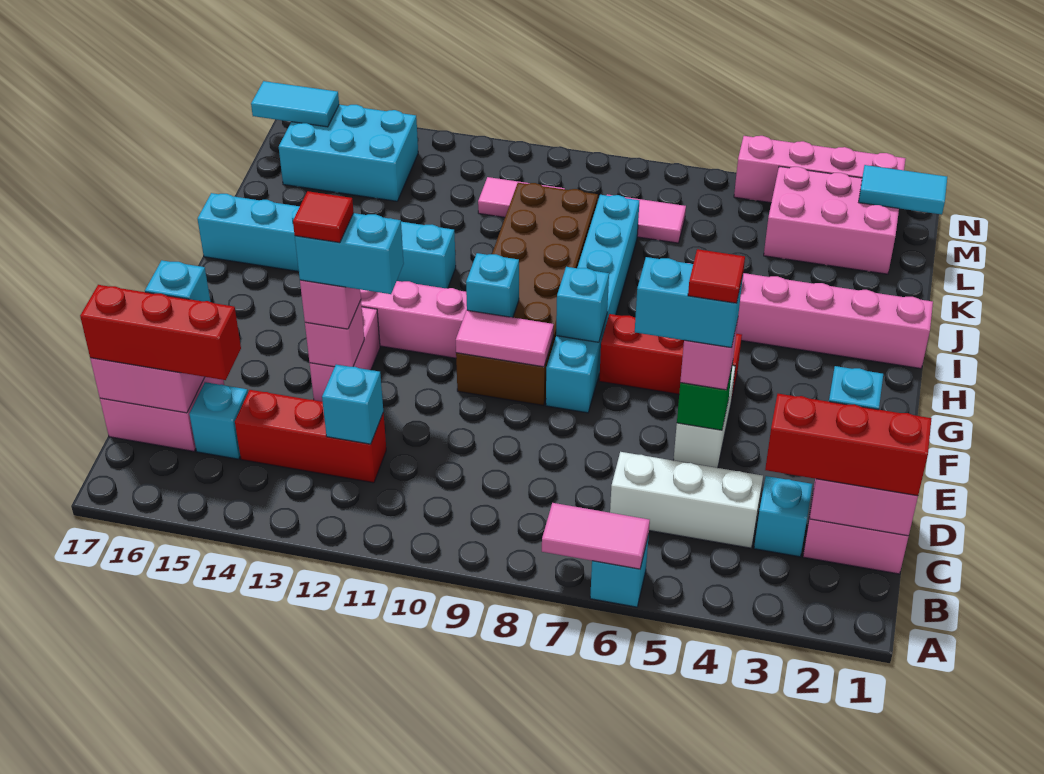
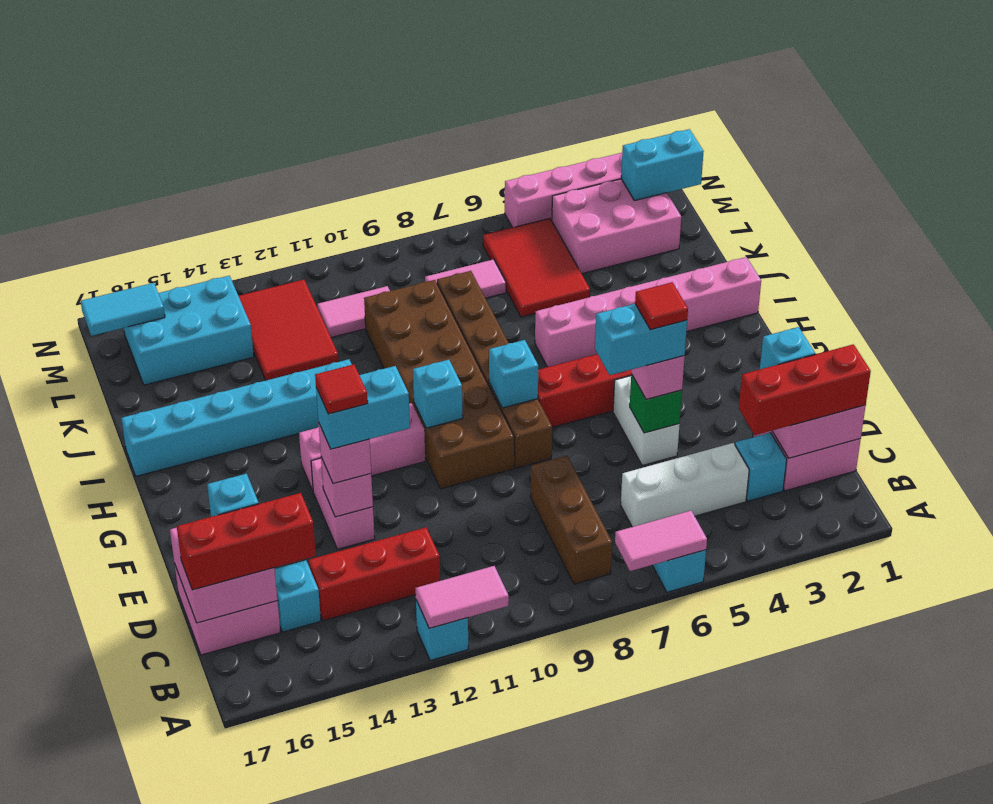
none -> brown 1x3 brick [531,456,612,584]
cyan 1x1 brick [322,364,383,444] -> cyan 1x1 brick moved to [416,600,468,661]
cyan 1x6 brick [546,195,639,413] -> brown 1x6 brick [437,271,552,468]
pink 1x2 tile [456,310,554,367] -> pink 1x2 tile moved to [415,566,509,628]
none -> red 2x3 tile [483,218,590,317]
none -> red 2x3 tile [239,280,339,380]
cyan 1x2 tile [859,165,947,215] -> cyan 1x2 brick [621,129,704,201]

